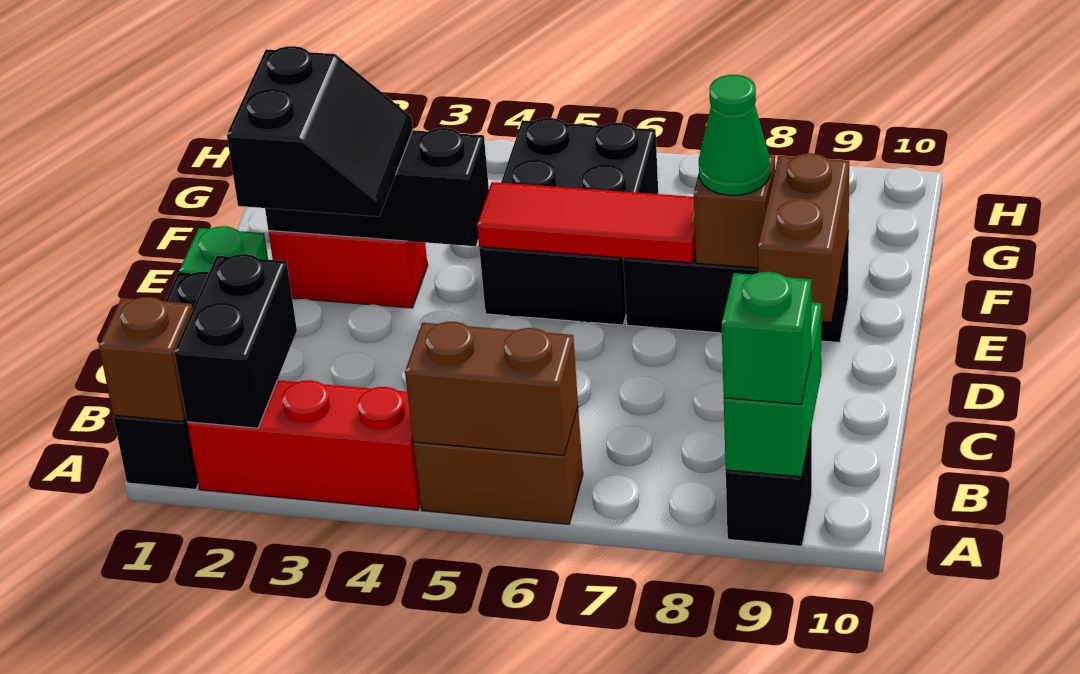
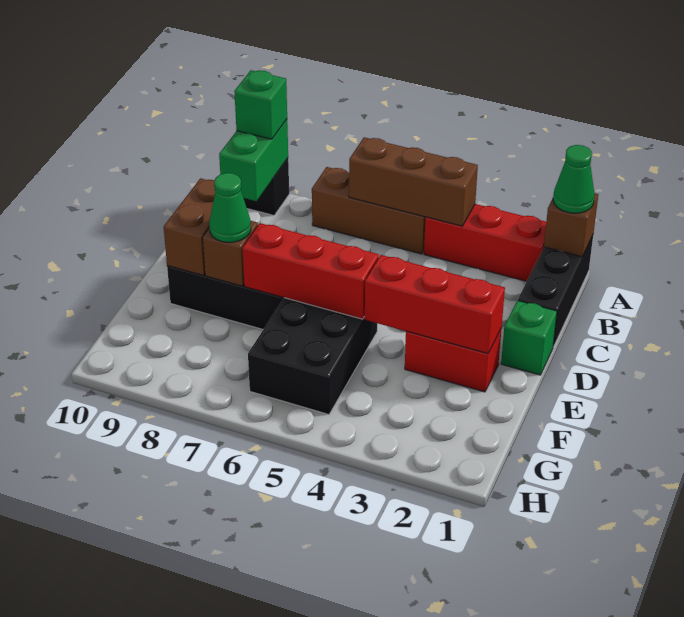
none -> green 1x1 cone [553,145,595,213]
black 1x2 brick [174,254,297,428] -> none
brown 1x2 brick [414,408,583,524] -> brown 1x3 brick [312,167,425,254]
brown 1x2 brick [405,322,578,456] -> brown 1x3 brick [349,137,478,226]
black 2x2 slope [227,46,413,217] -> none
black 1x3 brick [265,128,489,246] -> red 1x3 brick [364,255,505,354]
red 1x3 tile [477,182,696,263] -> red 1x3 brick [242,223,379,319]

